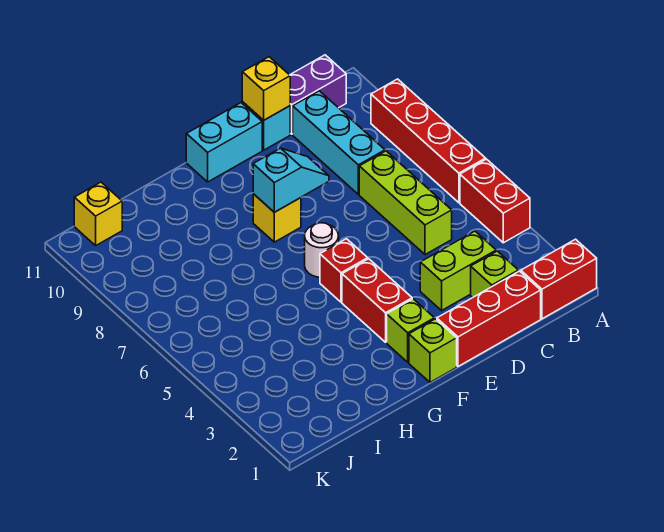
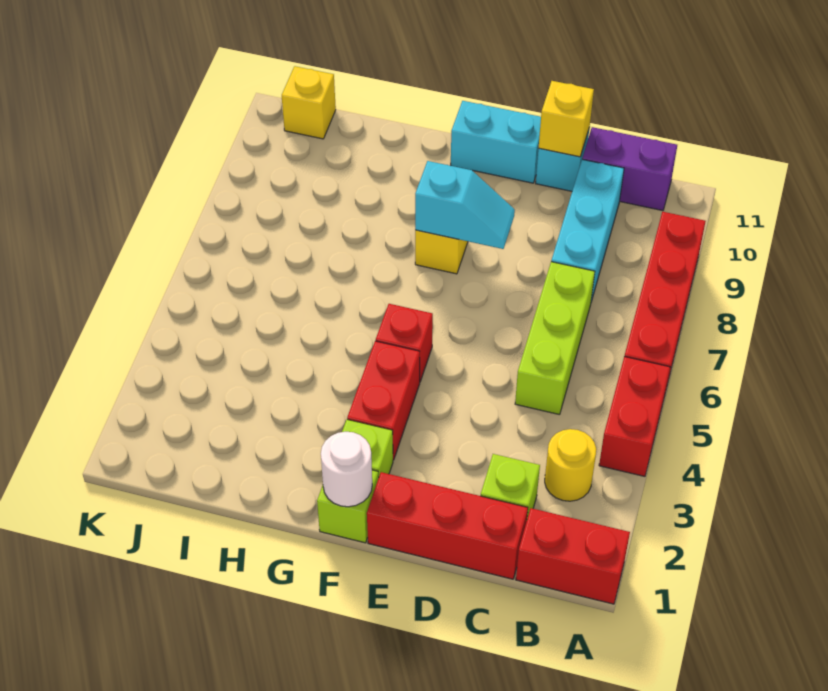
none -> yellow 1x1 round brick [545,429,596,501]
lime 1x2 brick [420,231,496,310] -> none
white 1x1 round brick [305,223,339,277] -> white 1x1 round brick moved to [321,432,372,507]

